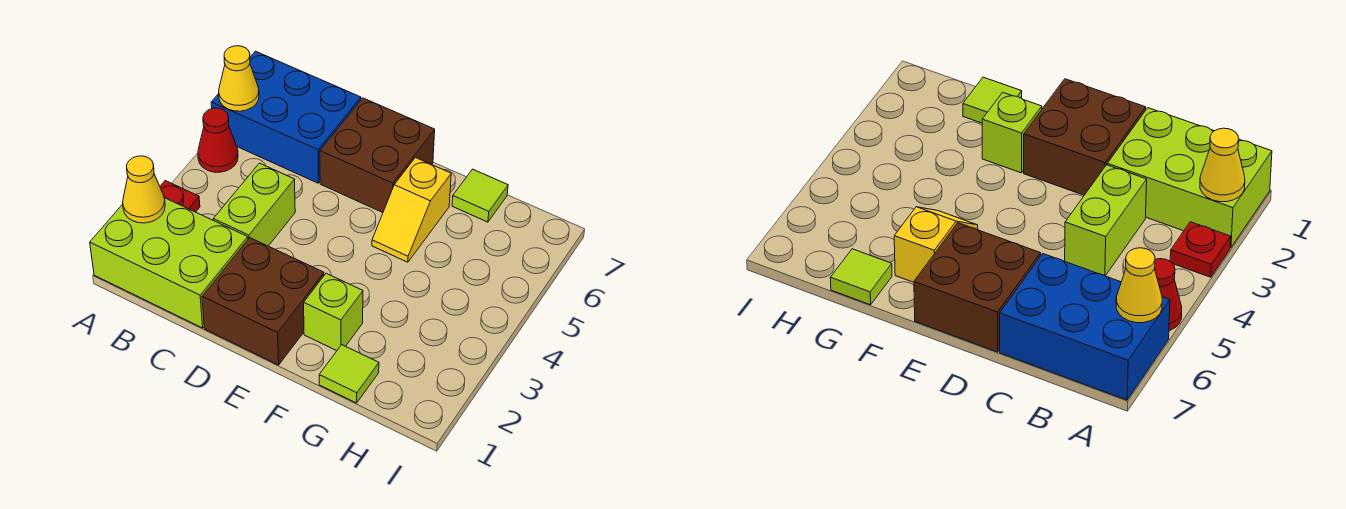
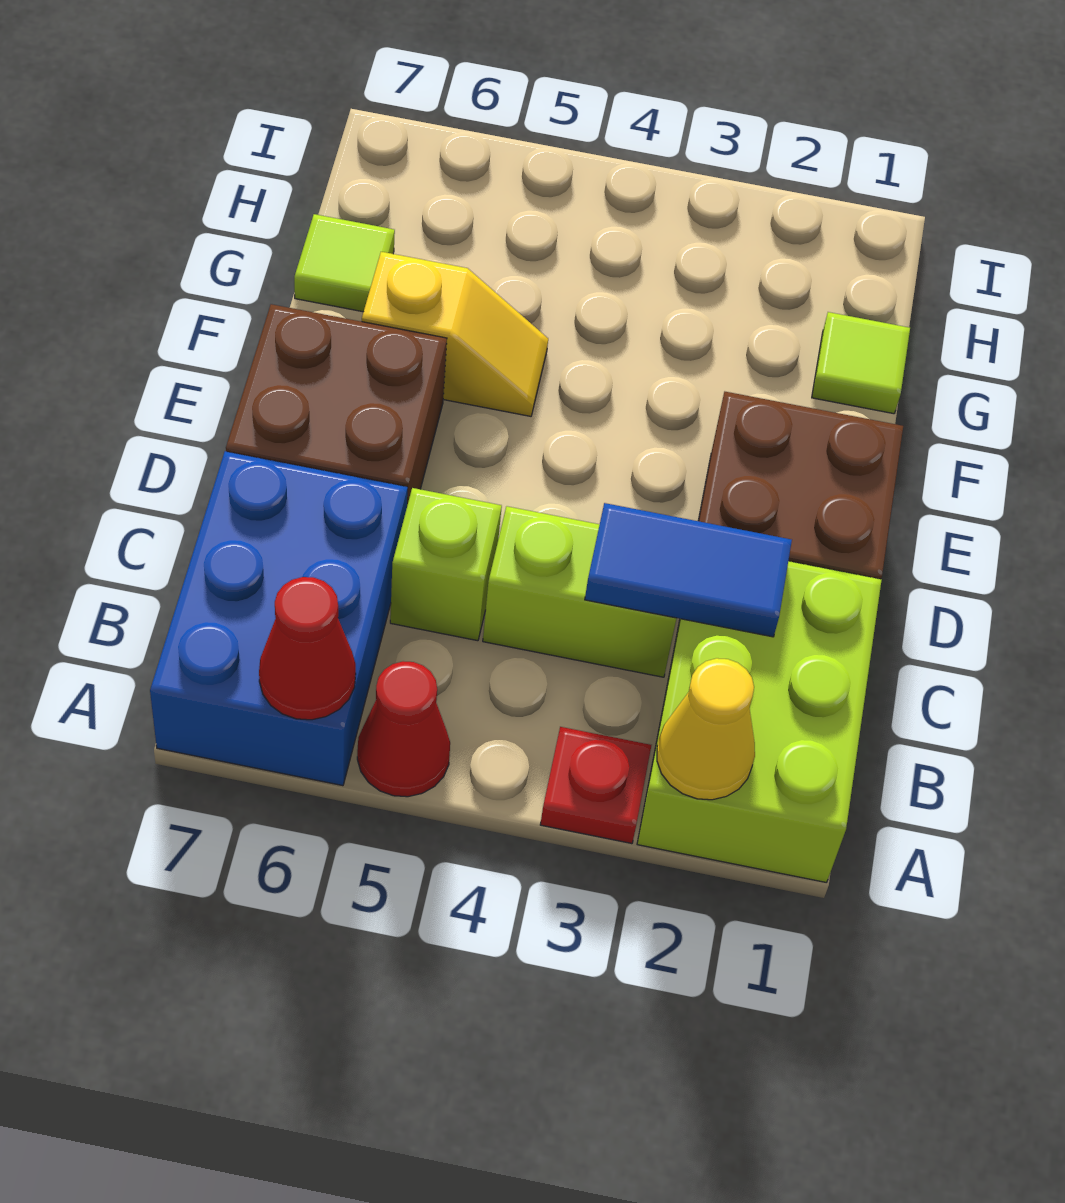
yellow 1x1 cone [219,46,259,111] -> red 1x1 cone [259,577,356,720]
none -> blue 1x2 tile [585,503,792,637]
lime 1x1 brick [304,273,363,351] -> lime 1x1 brick moved to [390,488,502,641]

